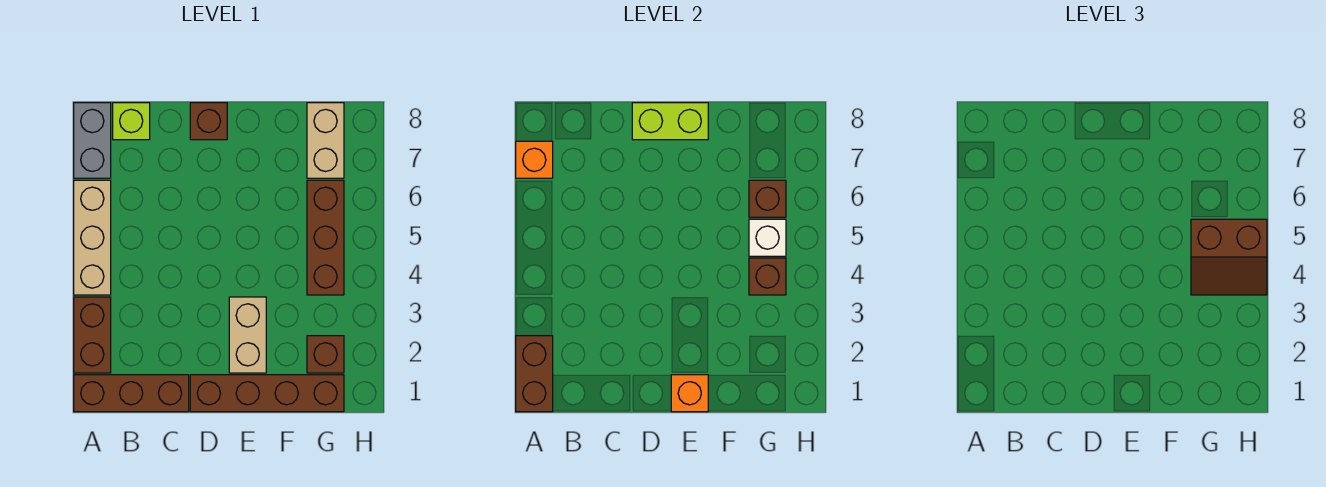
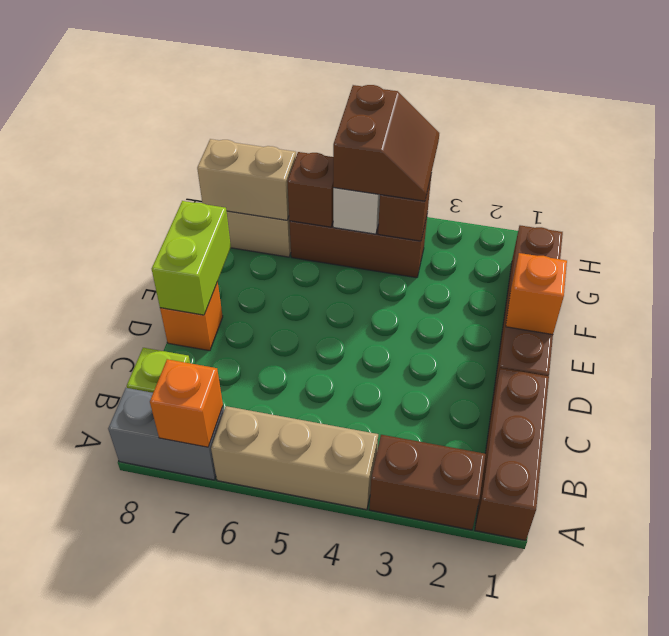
brown 1x2 brick [516,336,553,412] -> none
brown 1x1 brick [190,103,227,140] -> orange 1x1 brick [160,282,223,351]
tan 1x2 brick [229,297,266,373] -> tan 1x2 brick moved to [197,139,296,220]
brown 1x1 brick [307,336,344,373] -> none

